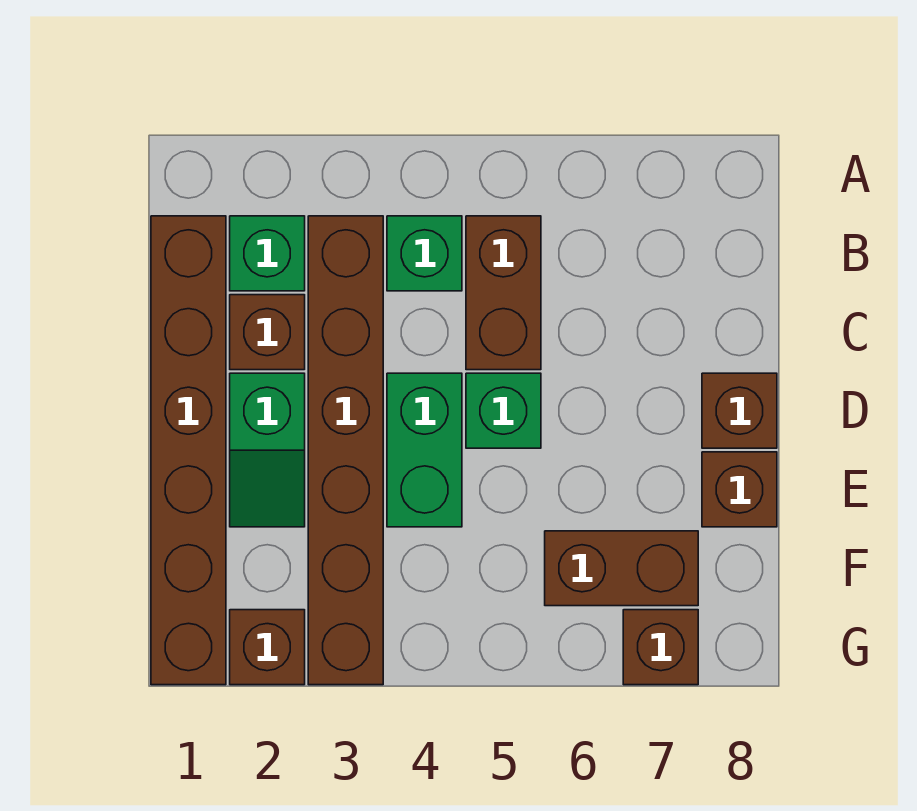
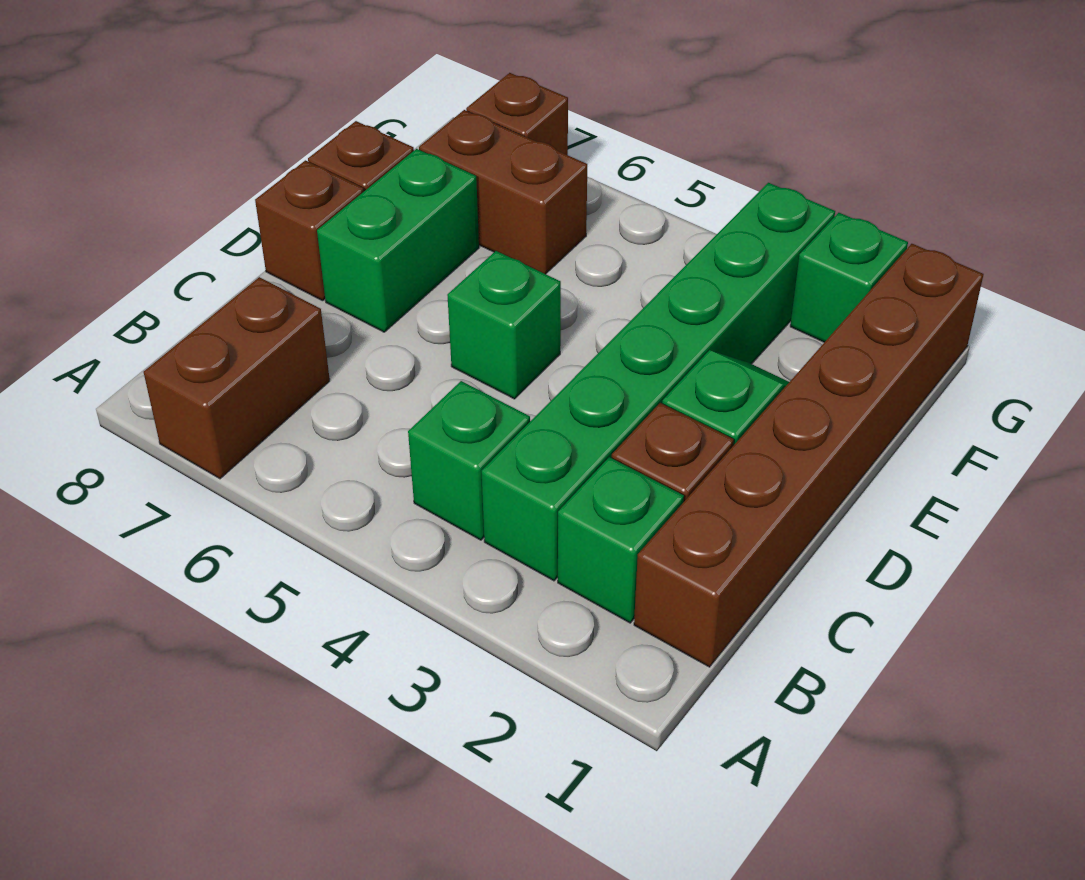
brown 1x6 brick [308,216,383,685] -> green 1x6 brick [482,183,835,581]
brown 1x2 brick [466,216,541,370] -> brown 1x2 brick moved to [144,277,330,479]
green 1x2 brick [387,373,462,527] -> green 1x2 brick moved to [317,149,479,332]
brown 1x1 brick [230,610,305,685] -> green 1x1 brick [790,213,908,342]

